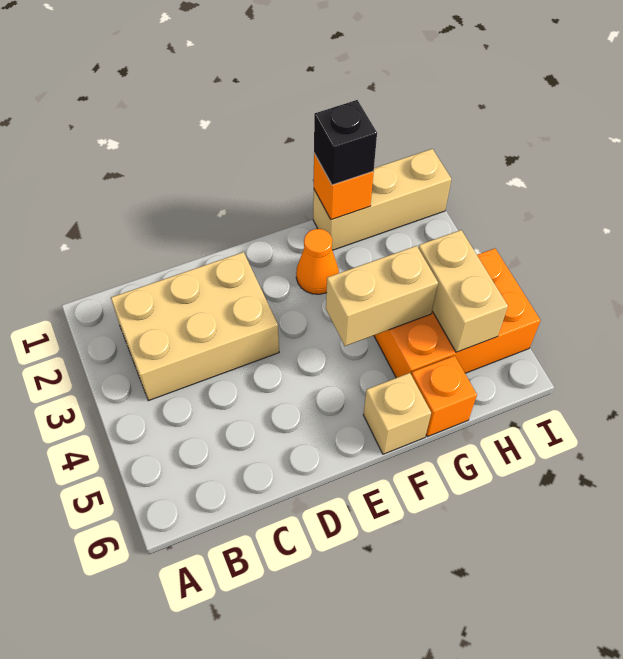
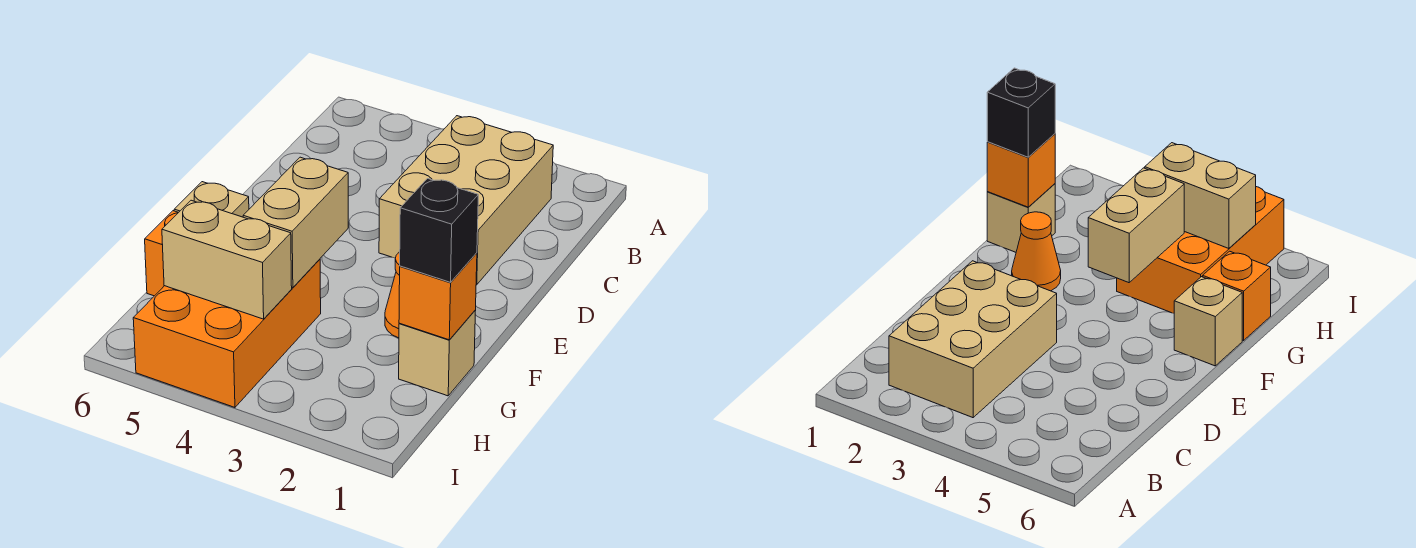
tan 1x3 brick [313,149,451,250] -> tan 1x1 brick [399,310,476,396]

